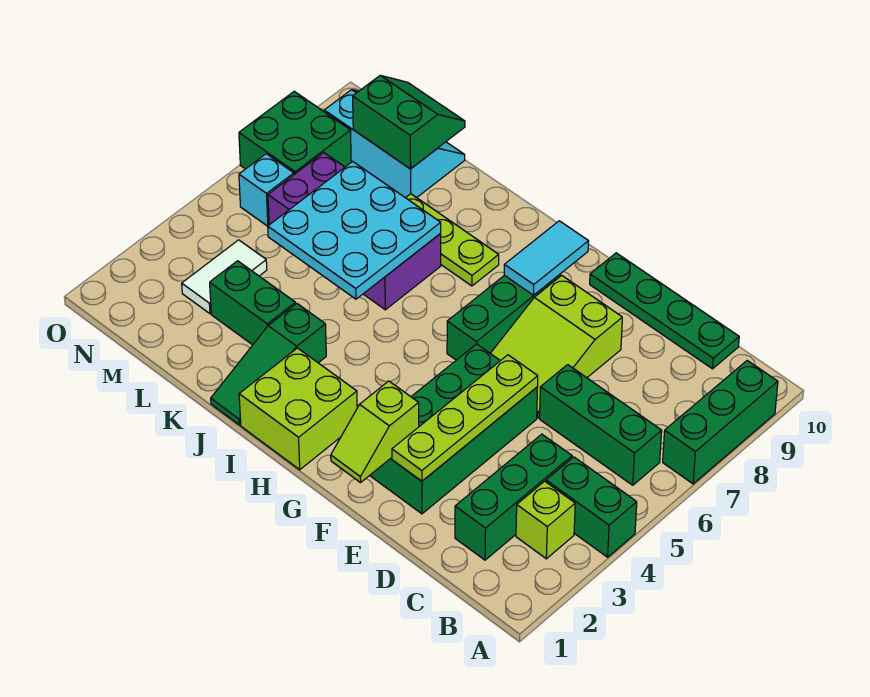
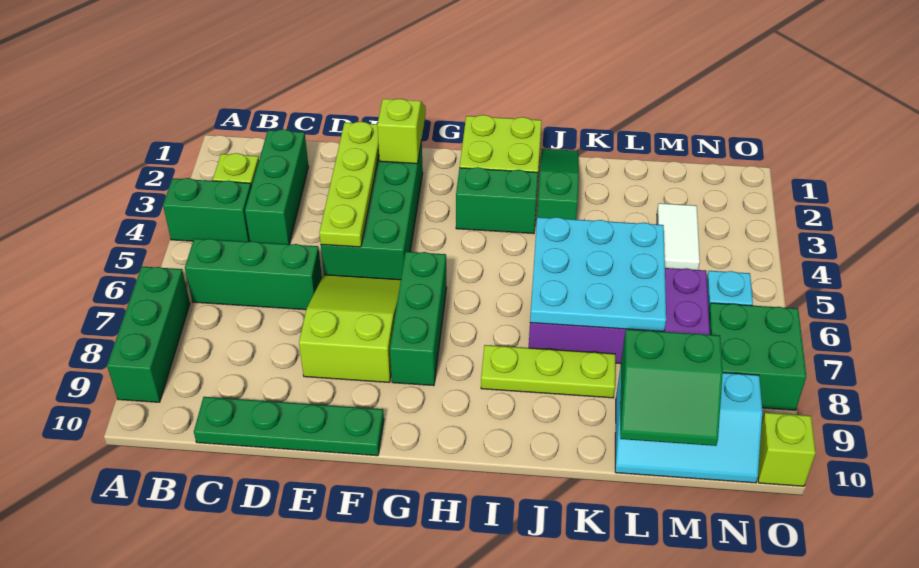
cyan 1x2 tile [504,221,589,295] -> none
green 1x2 brick [210,261,296,345] -> green 1x2 brick moved to [456,167,538,234]
none -> lime 1x1 brick [758,413,816,486]

